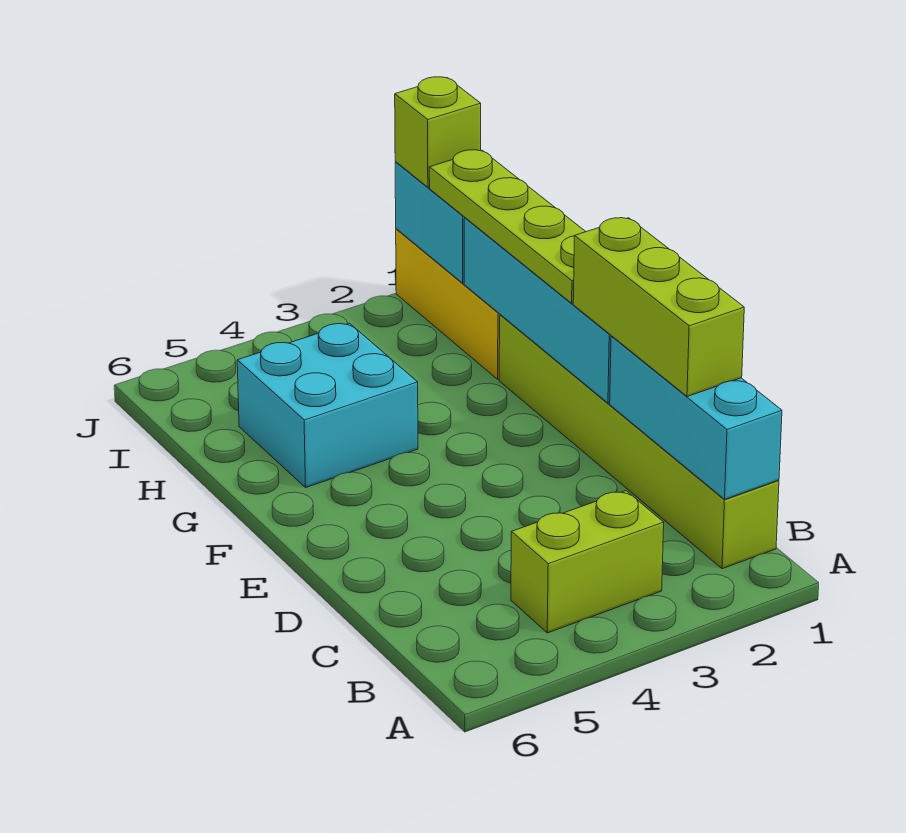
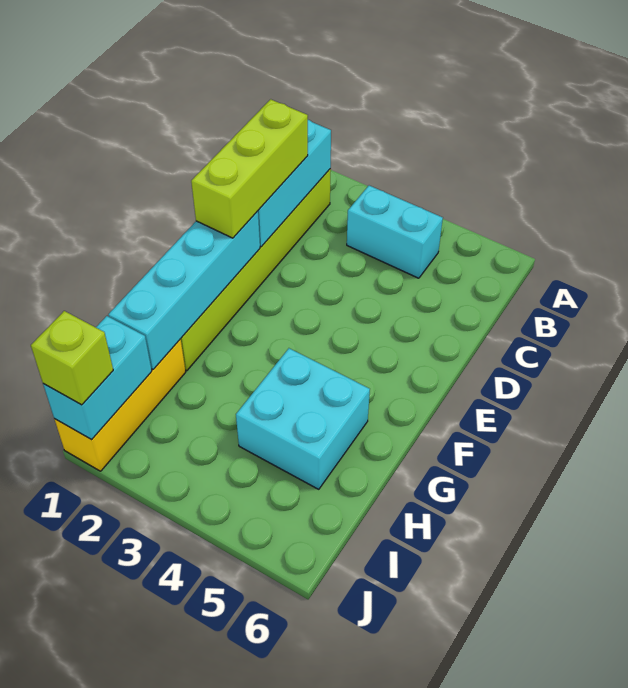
lime 1x2 brick [511,491,664,633] -> cyan 1x2 brick [347,186,443,278]
lime 1x4 plate [429,150,586,303] -> none

